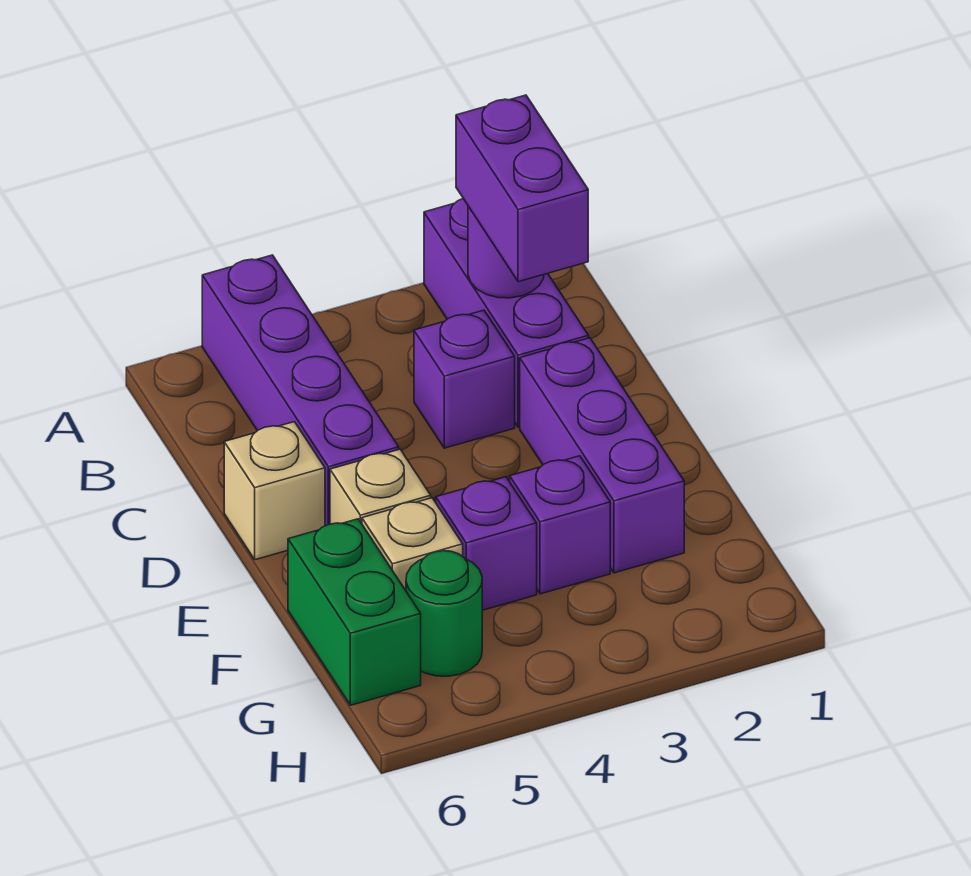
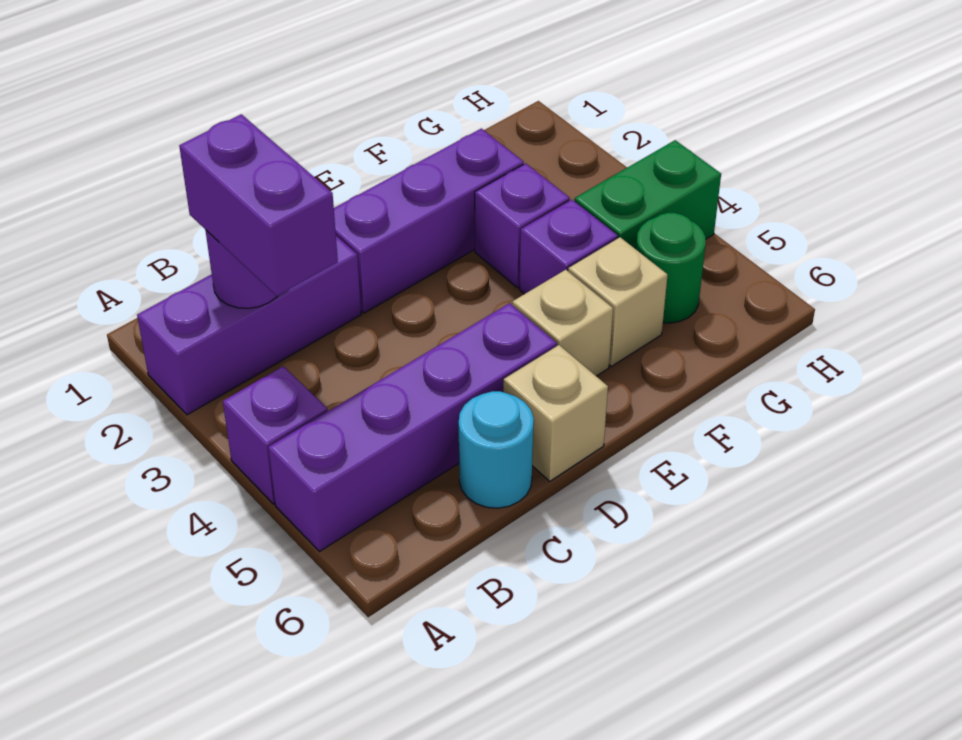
purple 1x2 brick [456,95,588,282] -> purple 1x2 brick turned to [179,114,338,296]
purple 1x1 brick [414,310,515,448] -> purple 1x1 brick moved to [223,366,327,504]
none -> cyan 1x1 round brick [459,391,534,508]
green 1x2 brick [288,519,421,705] -> green 1x2 brick moved to [575,140,721,249]

